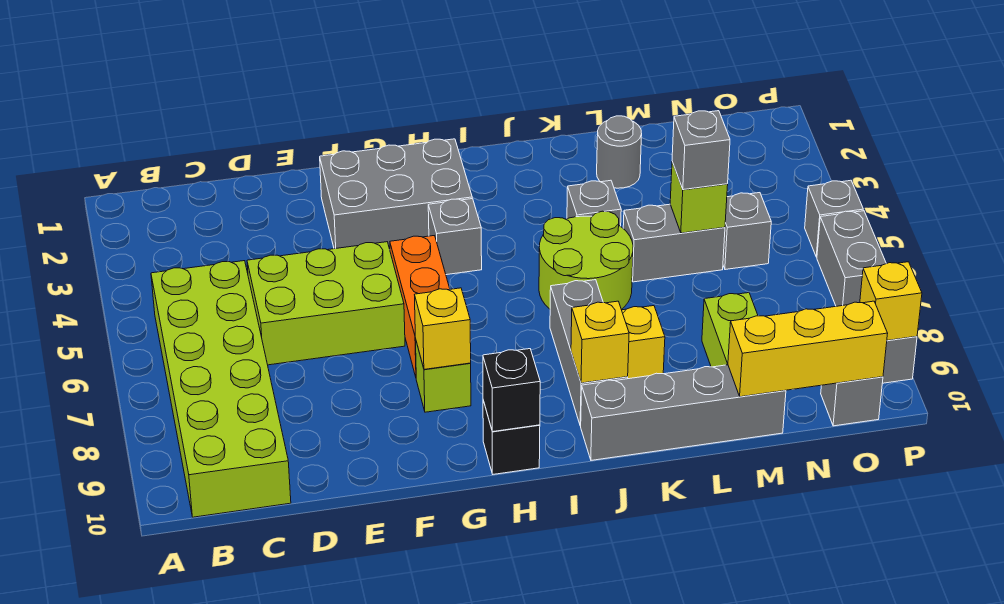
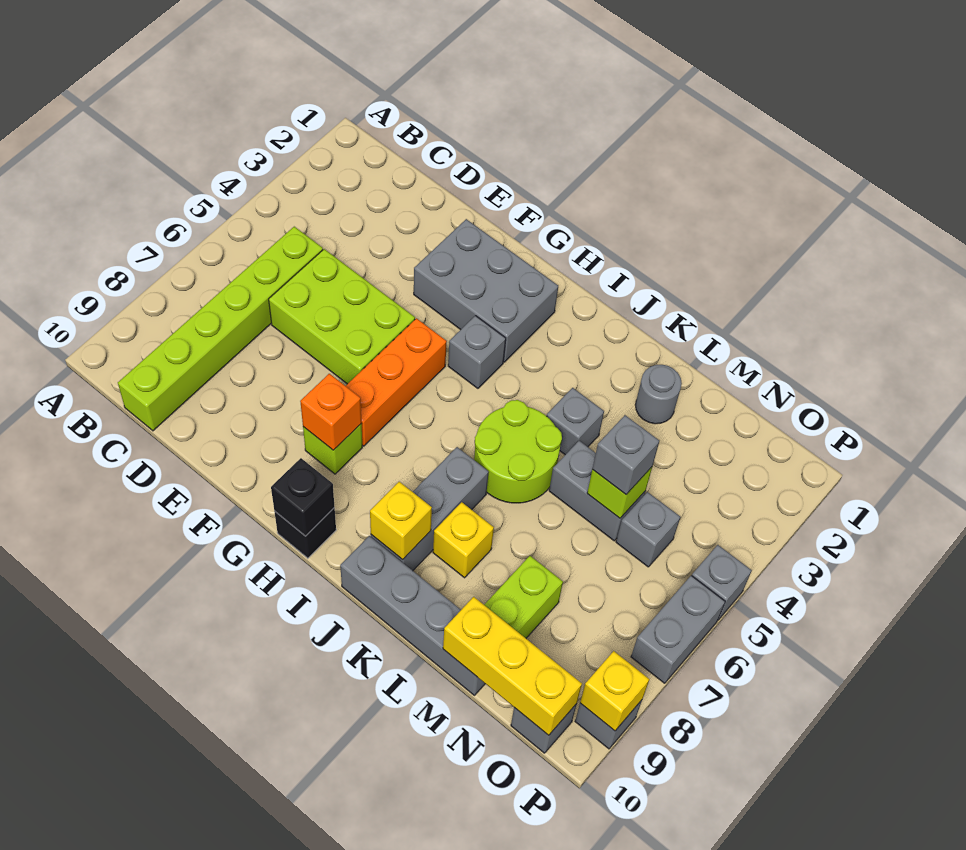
lime 2x6 brick [151,261,291,517] -> lime 1x6 brick [118,227,323,431]
yellow 1x1 brick [415,288,471,369] -> orange 1x1 brick [300,374,361,450]

